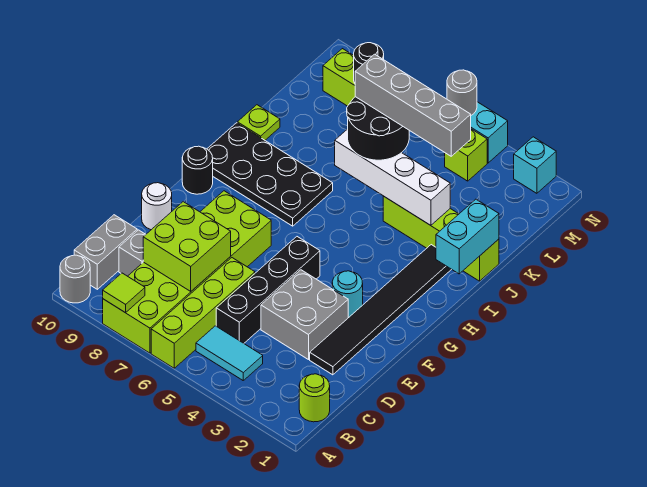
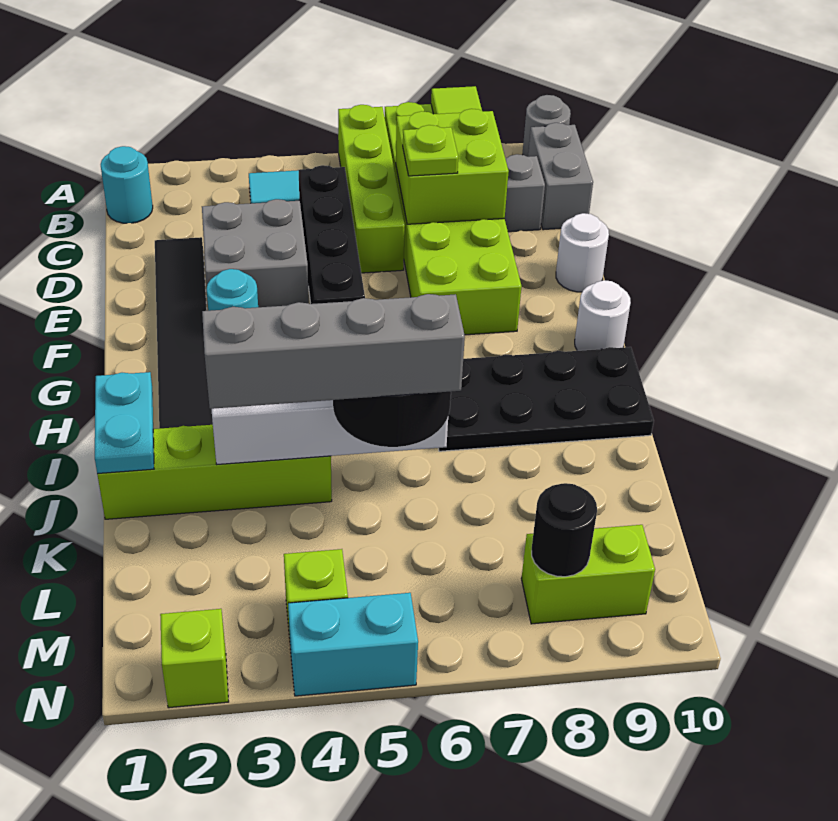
lime 1x1 round brick [299,374,330,422] -> cyan 1x1 round brick [101,146,153,223]
black 1x1 round brick [182,146,213,194] -> white 1x1 round brick [575,280,631,351]
cyan 1x2 brick [436,199,499,274] -> cyan 1x2 plate [95,372,154,474]
lime 1x1 plate [237,105,280,140] -> lime 1x1 plate moved to [403,125,458,176]
cyan 1x1 brick [514,137,556,193] -> lime 1x1 brick [160,609,229,708]
grey 1x1 round brick [447,70,477,115] -> none

